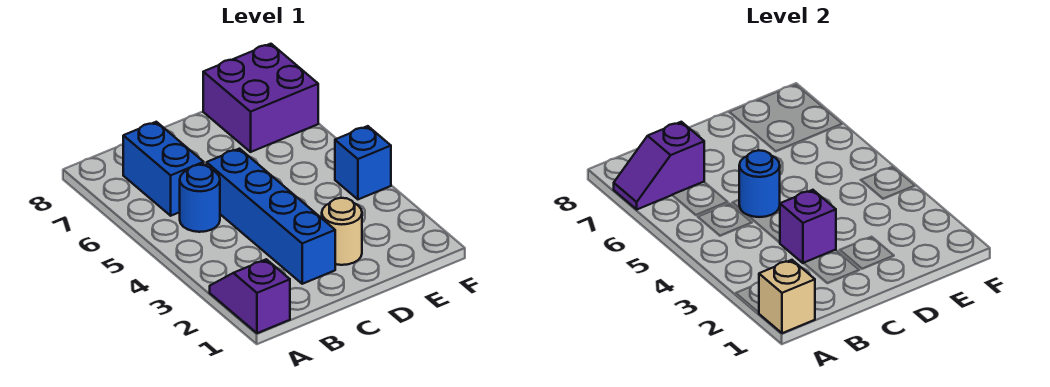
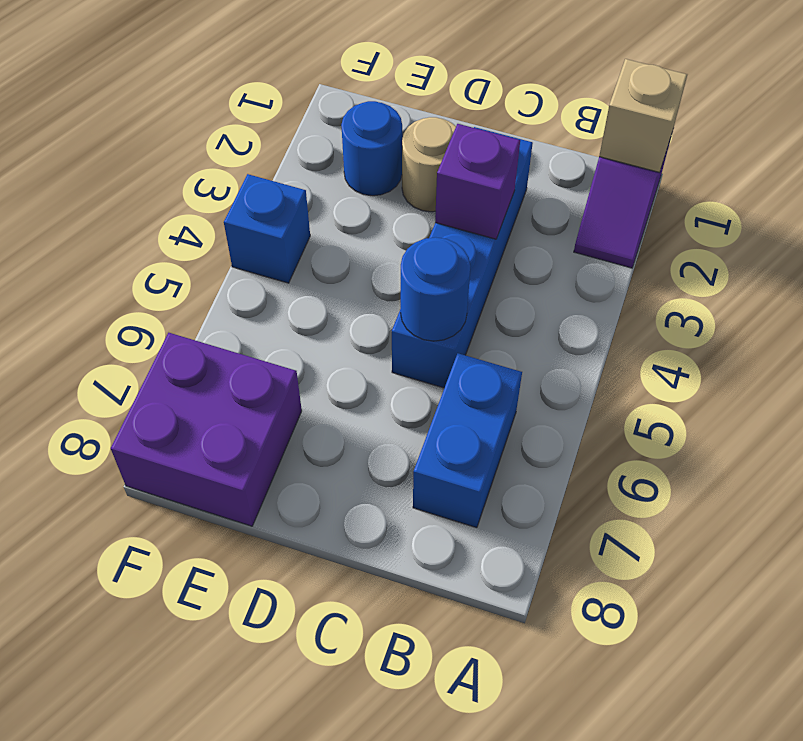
purple 1x2 slope [614,122,704,209] -> none
blue 1x1 round brick [180,165,220,232] -> blue 1x1 round brick moved to [341,101,402,196]

